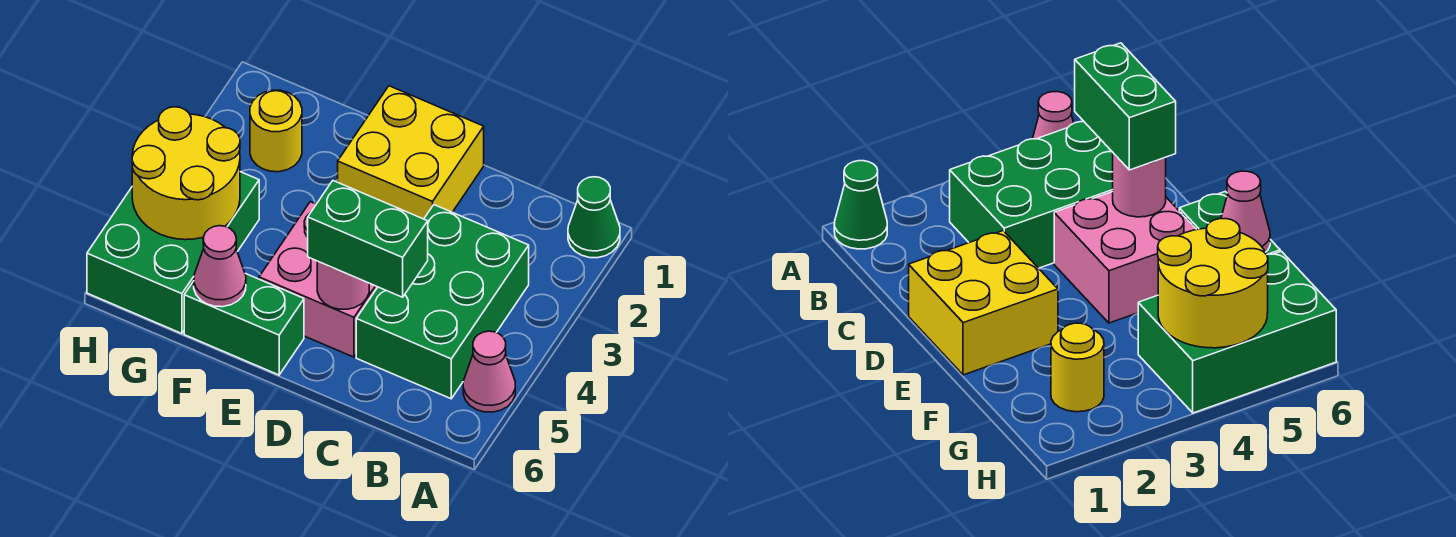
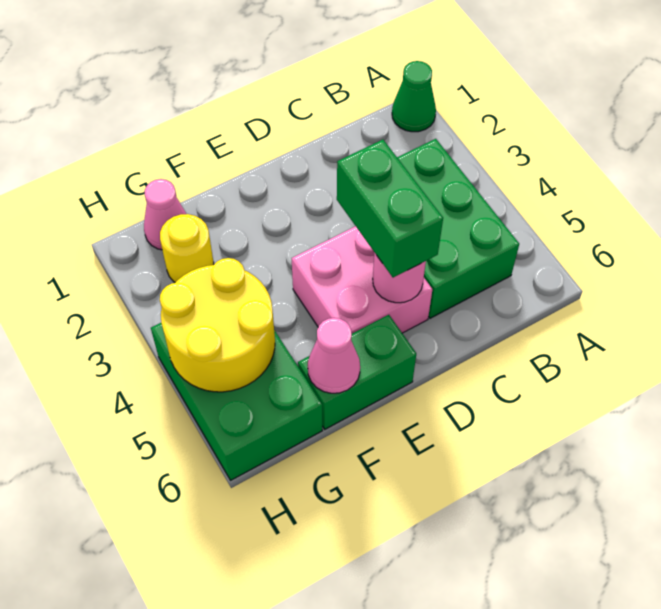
pink 1x1 cone [463,331,515,412] -> pink 1x1 cone moved to [144,179,186,250]
green 1x2 brick [308,181,428,297] -> green 1x2 brick turned to [337,140,443,278]
yellow 2x2 brick [338,86,484,219] -> none

